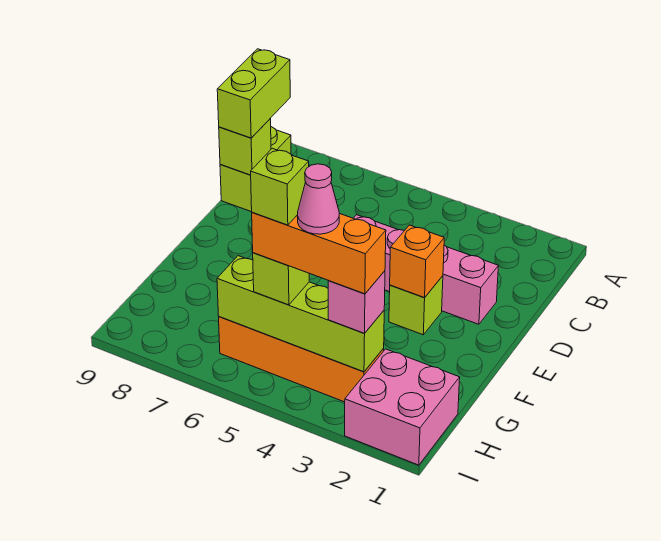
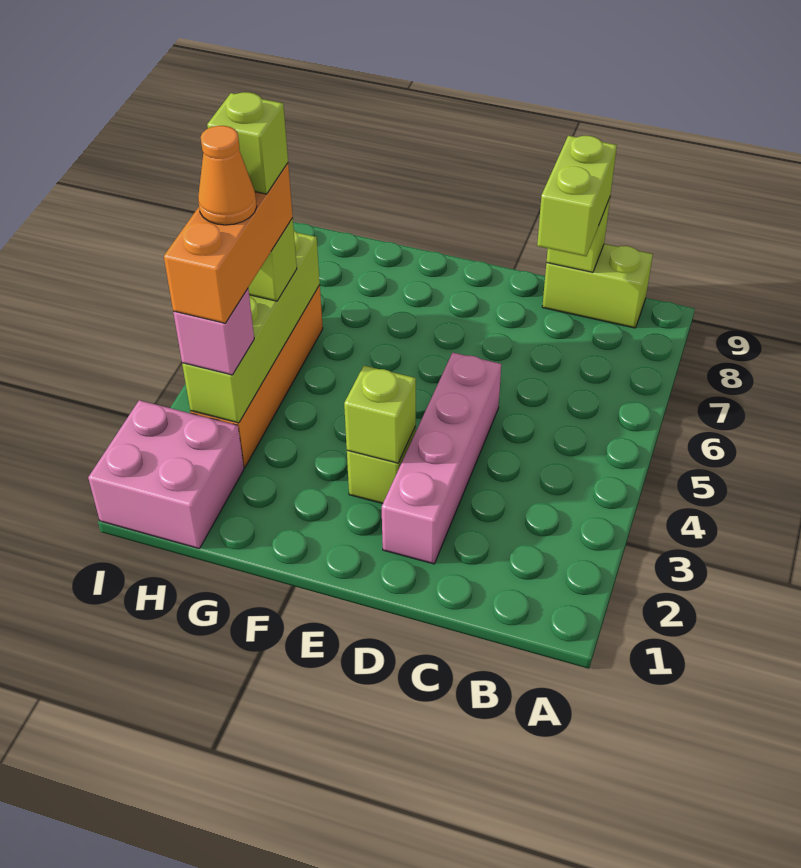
lime 1x2 brick [217,49,290,138] -> lime 1x2 brick turned to [537,136,617,256]
orange 1x1 brick [390,225,444,298] -> lime 1x1 brick [344,366,416,463]
pink 1x1 cone [297,164,339,234] -> orange 1x1 cone [198,126,257,225]

